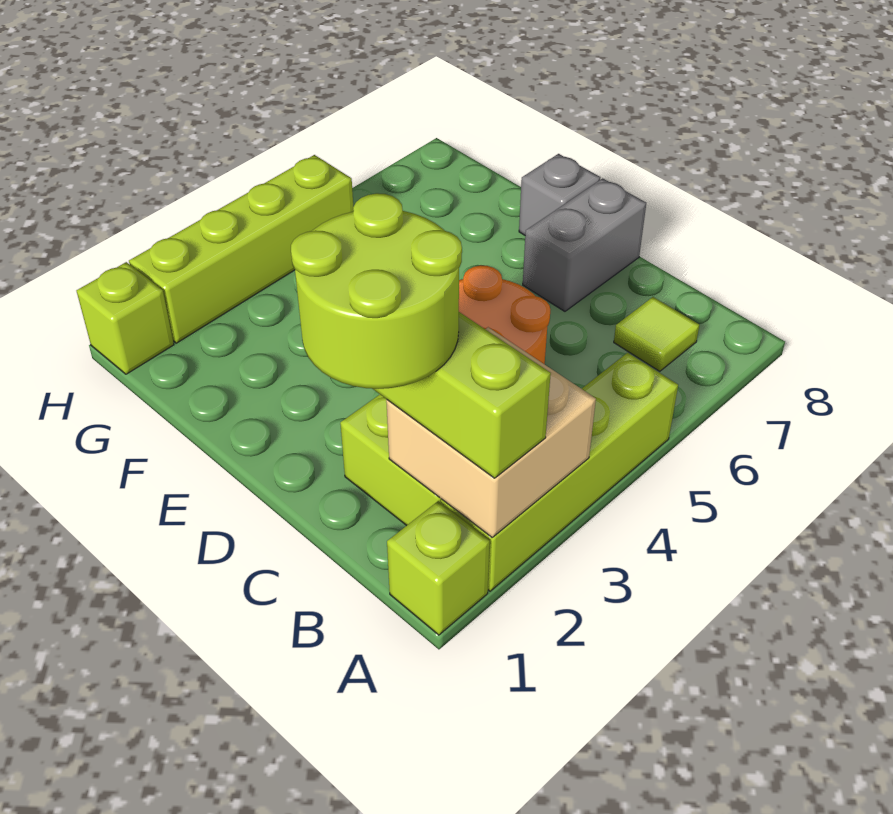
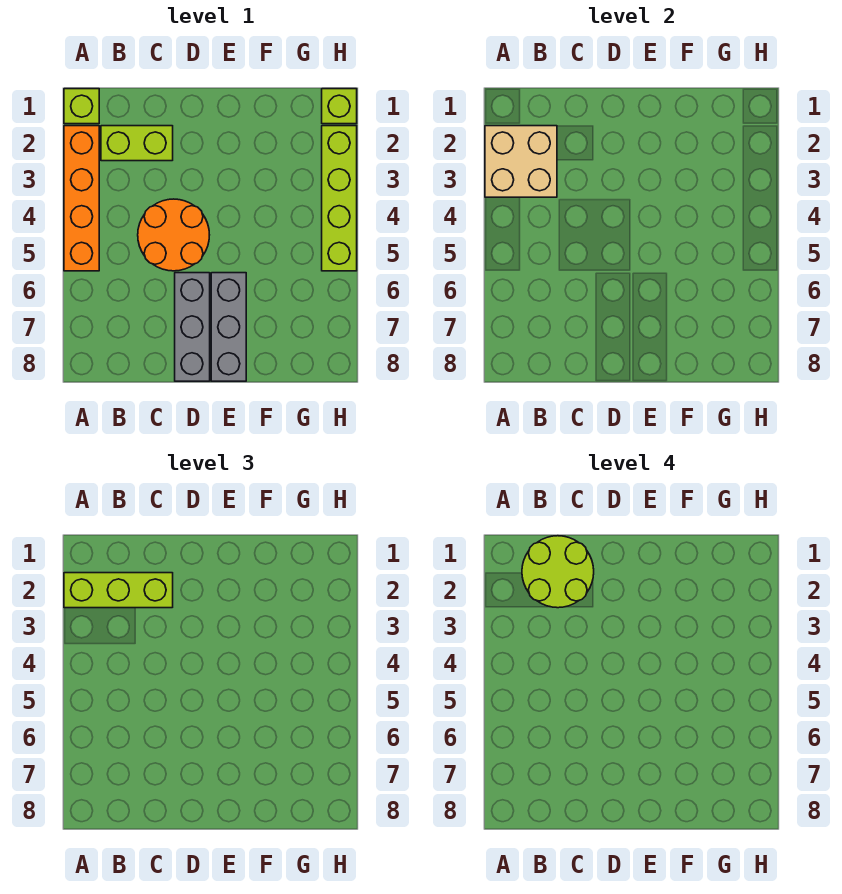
lime 1x4 brick [441,353,678,591] -> orange 1x4 brick [64,126,99,271]
lime 1x1 tile [614,297,699,371] -> none
grey 1x2 brick [523,178,646,311] -> grey 1x3 brick [175,273,210,381]
grey 1x1 brick [519,154,601,235] -> grey 1x3 brick [211,273,246,381]

